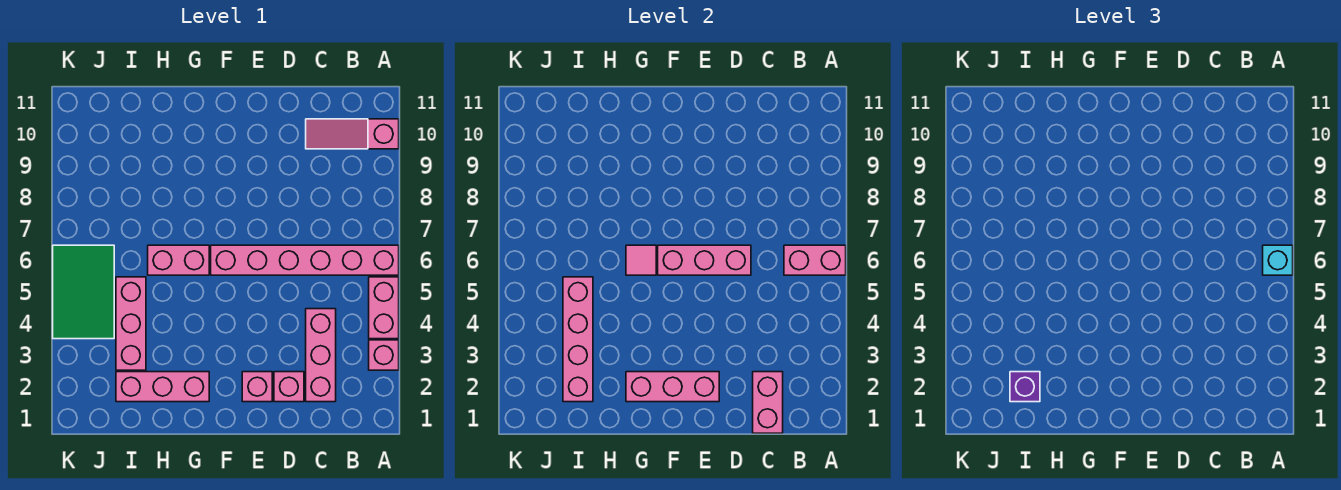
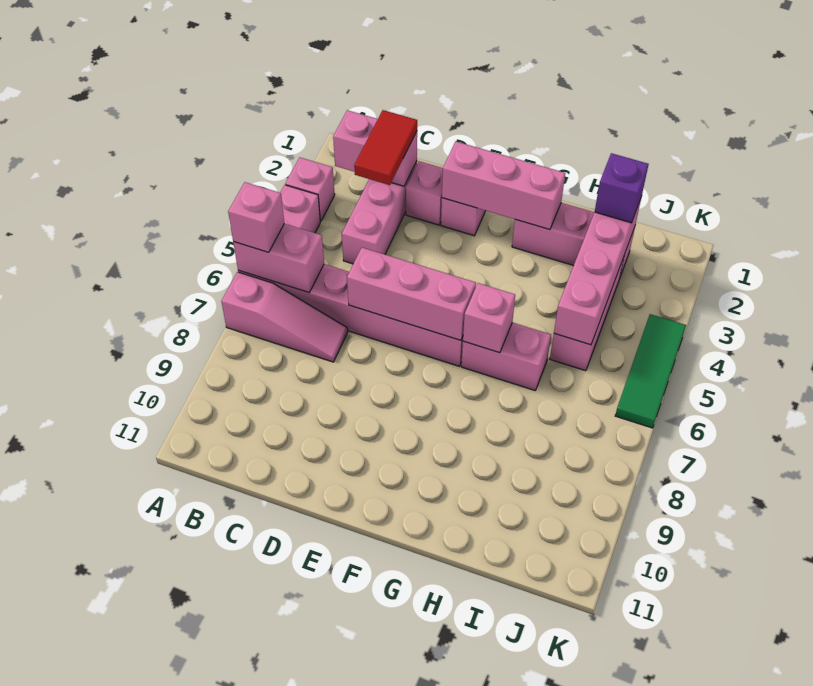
cyan 1x1 brick [1263,245,1293,275] -> pink 1x1 brick [228,182,284,252]
pink 1x3 slope [306,119,399,149] -> pink 1x3 slope moved to [221,272,348,362]
pink 1x2 brick [753,372,783,433] -> pink 1x2 brick turned to [333,110,417,186]
none -> red 1x2 tile [354,110,417,185]
pink 1x1 tile [626,245,656,275] -> pink 1x1 brick [463,283,515,353]
green 2x3 tile [53,245,114,339] -> green 1x3 tile [615,314,686,428]

